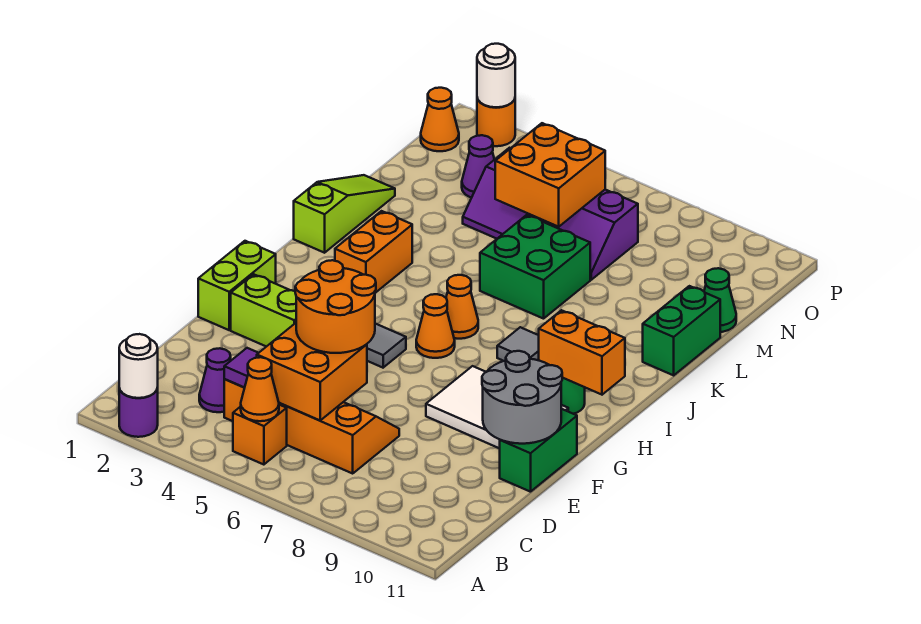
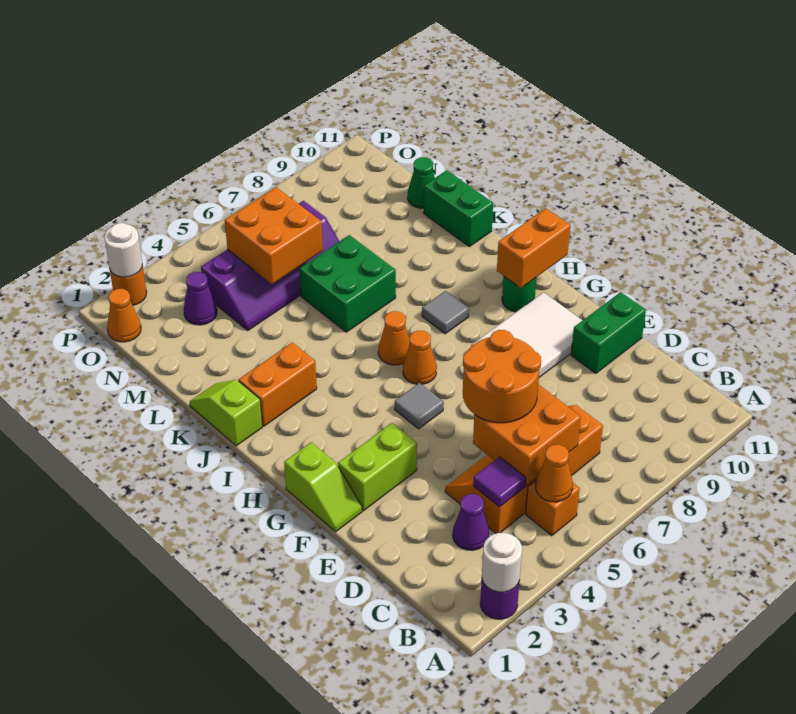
grey 2x2 round brick [482,351,562,444] -> none
green 1x2 brick [500,409,577,492] -> green 1x2 brick turned to [571,292,646,373]
lime 1x2 brick [198,241,276,330] -> lime 1x2 slope [284,442,362,532]
orange 1x2 brick [335,211,412,293] -> orange 1x2 brick turned to [239,342,317,426]
lime 1x3 slope [294,175,395,253] -> lime 1x2 slope [190,380,263,446]

